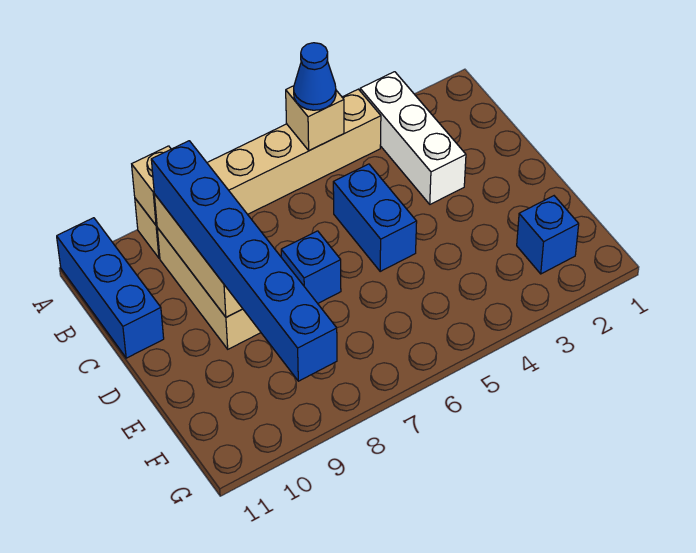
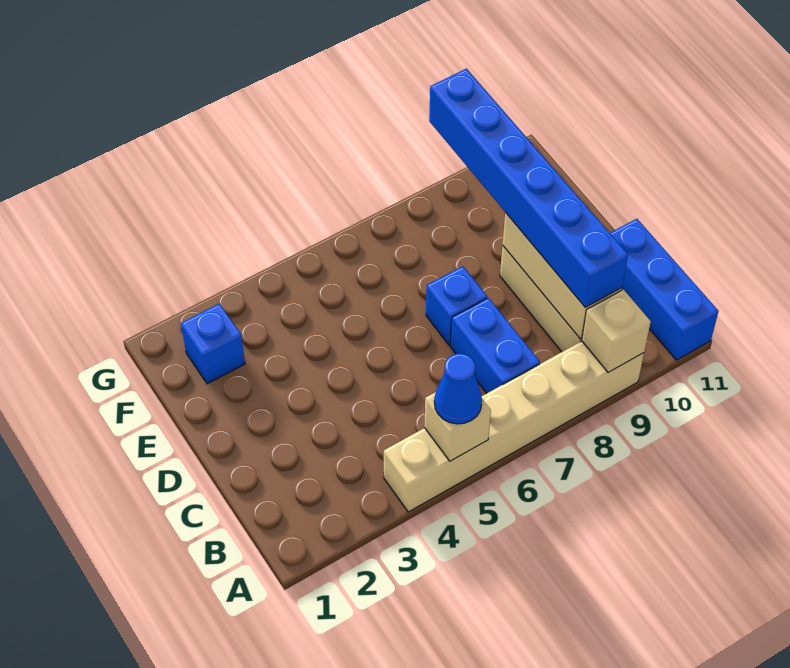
white 1x3 brick [360,72,466,204] -> none
blue 1x2 brick [333,164,417,271] -> blue 1x2 brick moved to [451,298,540,393]

